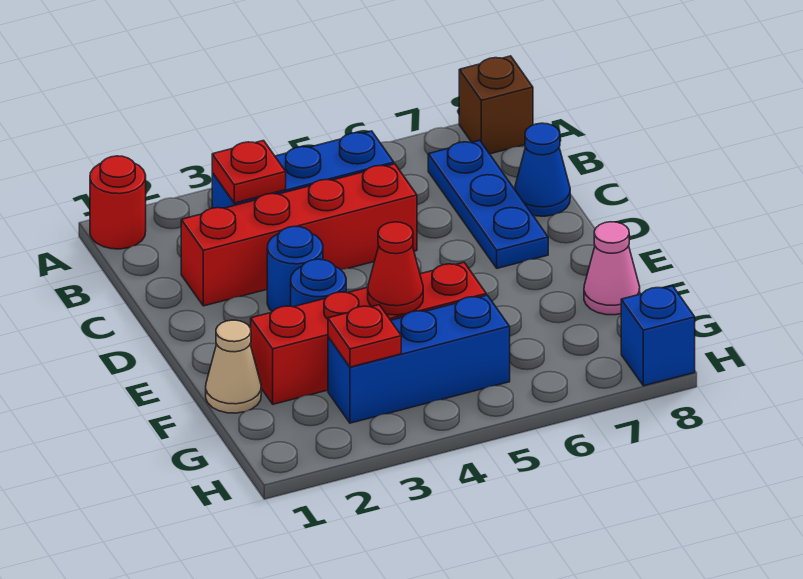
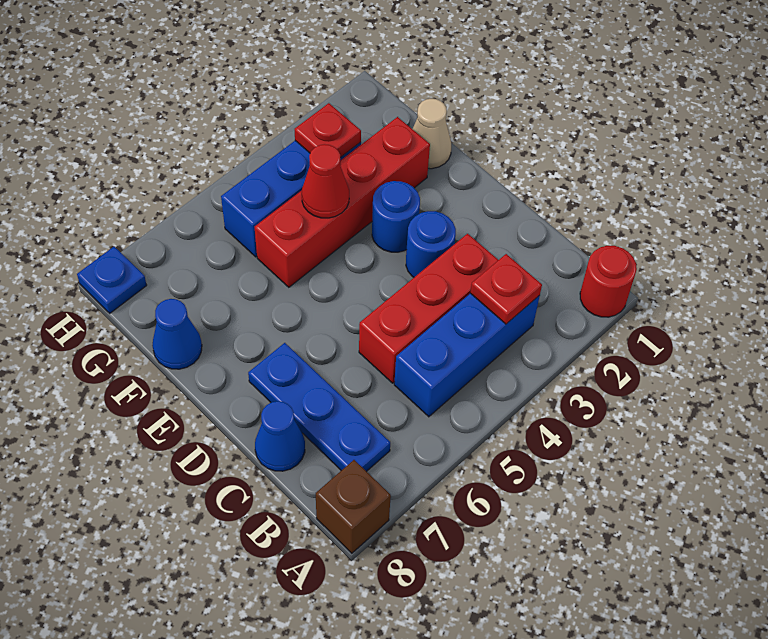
red 1x4 brick [181,164,417,306] -> red 1x3 brick [359,234,498,383]
pink 1x1 cone [584,222,640,315] -> blue 1x1 cone [152,299,202,369]
blue 1x1 brick [621,286,695,386] -> blue 1x1 plate [77,247,147,313]

